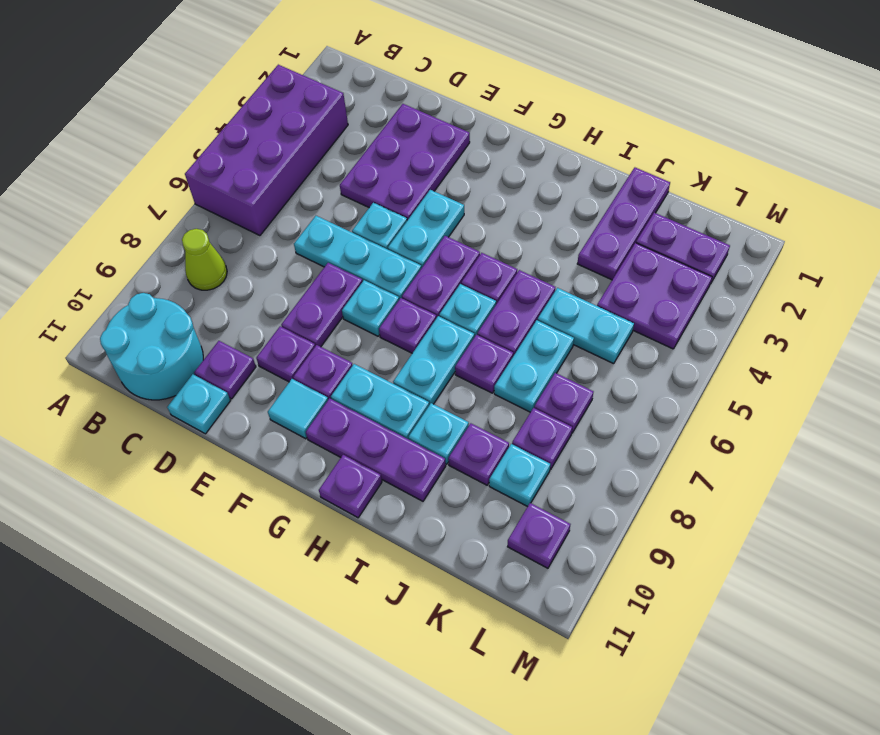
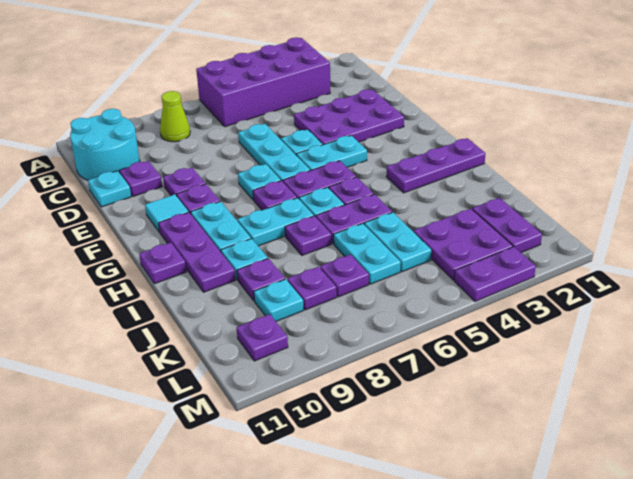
purple 1x2 plate [281,263,363,347] -> purple 1x2 plate moved to [454,247,536,302]
purple 1x3 plate [577,168,670,280] -> purple 1x3 plate moved to [386,138,486,193]
cyan 1x2 plate [494,320,574,412] -> cyan 1x2 plate turned to [334,223,401,284]

